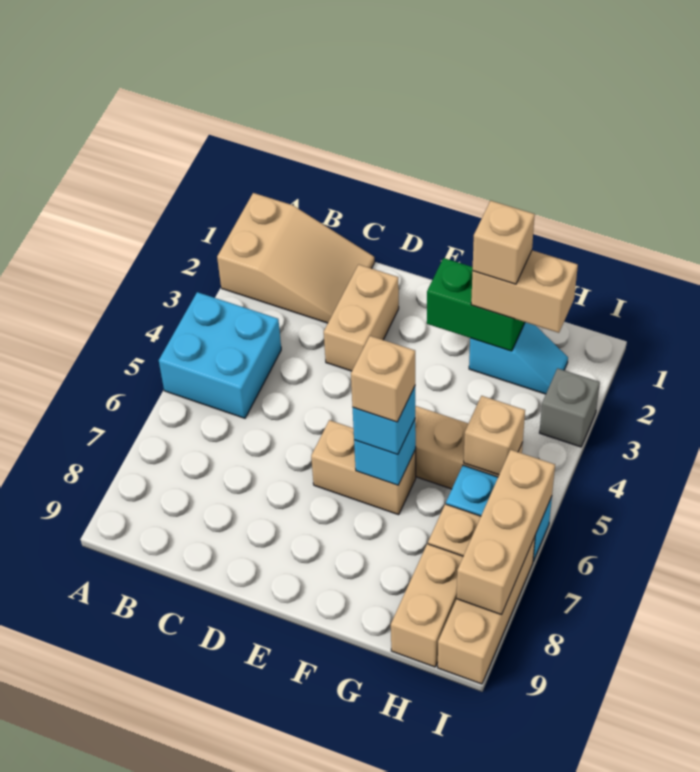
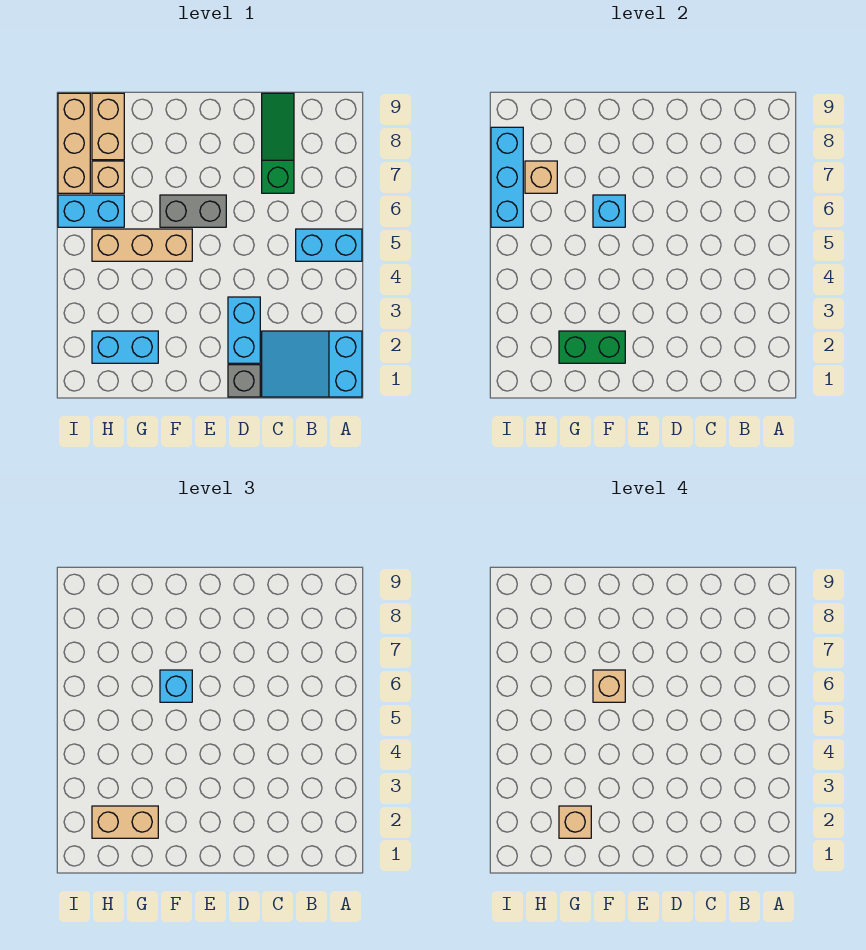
tan 2x3 slope [217,193,375,323] -> cyan 2x3 slope [262,331,362,397]
cyan 2x2 brick [159,292,281,418] -> cyan 1x2 brick [296,229,362,261]
none -> green 1x3 slope [262,93,294,193]
tan 1x2 brick [324,264,399,371] -> cyan 1x2 brick [228,297,260,363]
tan 1x2 brick [311,420,416,515] -> grey 1x2 brick [160,195,226,227]
cyan 1x2 slope [469,322,568,394] -> cyan 1x2 brick [92,331,158,363]
tan 1x1 brick [464,396,525,475] -> tan 1x1 brick moved to [525,161,557,193]
grey 1x1 brick [539,368,600,447] -> grey 1x1 brick moved to [228,365,260,397]
tan 1x3 brick [456,450,555,615] -> cyan 1x3 brick [491,127,523,227]

